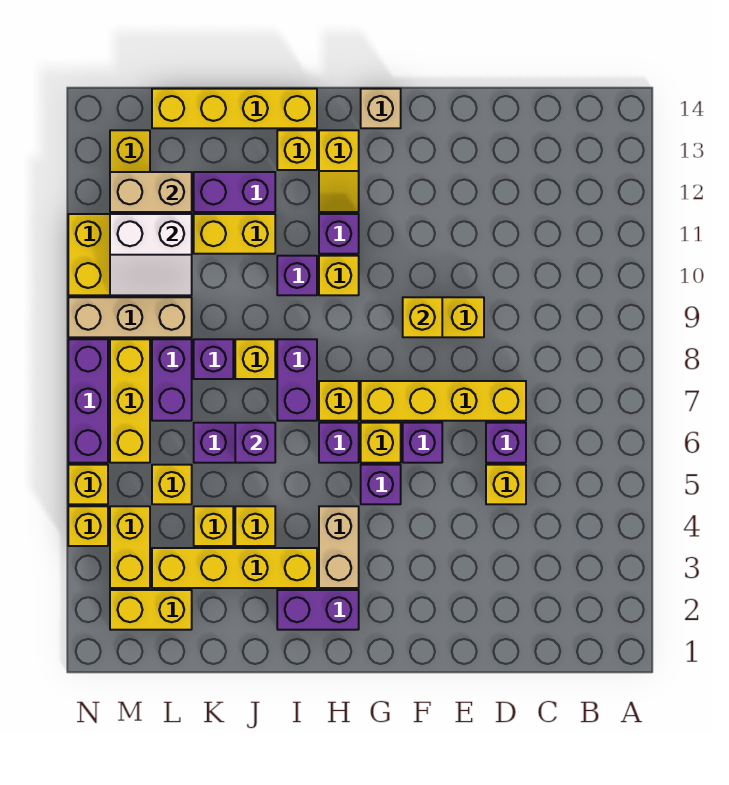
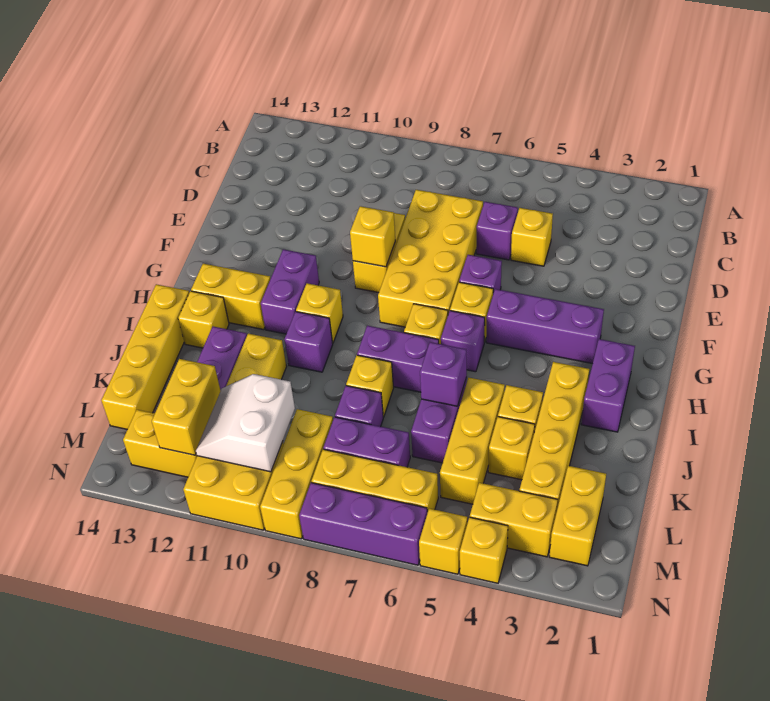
yellow 1x4 brick [361,381,526,421] -> yellow 2x4 brick [378,190,483,327]
purple 1x1 brick [361,465,401,504] -> purple 1x3 brick [486,289,604,364]
tan 1x1 brick [361,89,401,128] -> none
tan 1x2 brick [319,506,359,588] -> none
purple 1x1 brick [319,214,359,254] -> purple 1x2 brick [261,249,319,334]
yellow 1x2 slope [319,130,359,212] -> yellow 1x2 brick [191,264,270,330]
yellow 1x1 brick [152,465,192,504] -> yellow 1x3 brick [440,378,505,504]
tan 1x3 brick [68,297,192,337] -> yellow 1x3 brick [260,409,333,539]
white 2x2 slope [110,214,192,295] -> white 2x2 slope turned to [196,374,295,472]
tan 1x2 brick [110,172,192,212] -> yellow 1x2 brick [152,359,221,455]

